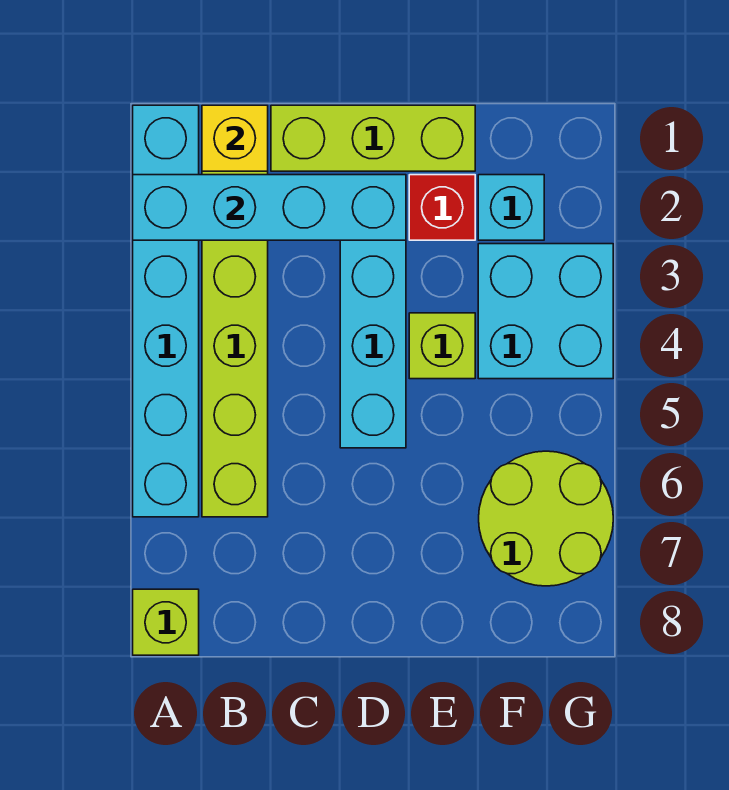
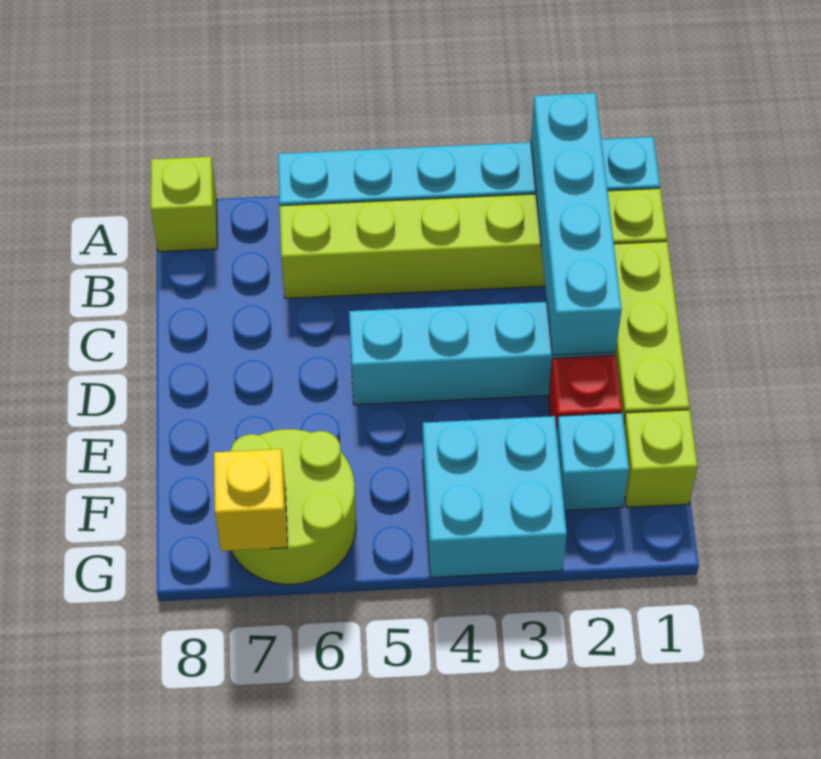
yellow 1x1 brick [202,105,268,171] -> yellow 1x1 brick moved to [214,449,287,551]
lime 1x1 brick [409,313,475,379] -> lime 1x1 brick moved to [624,410,697,507]

